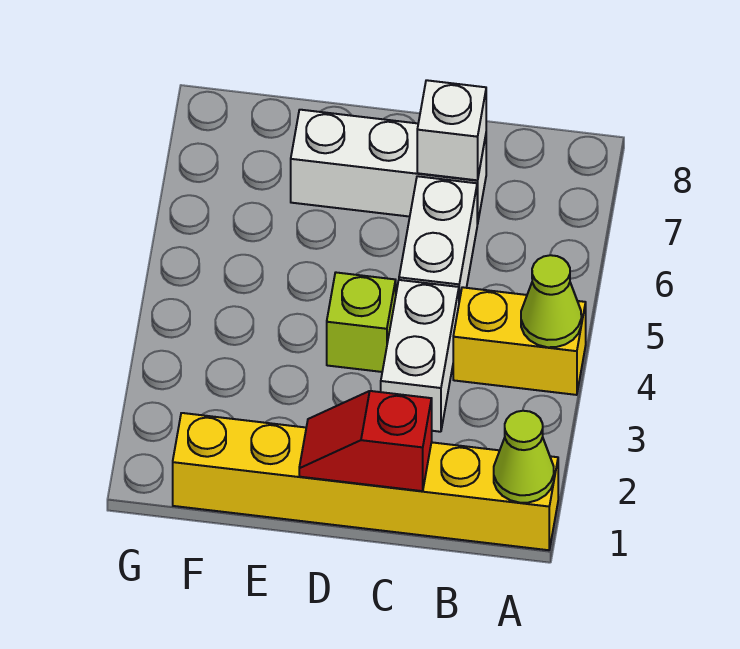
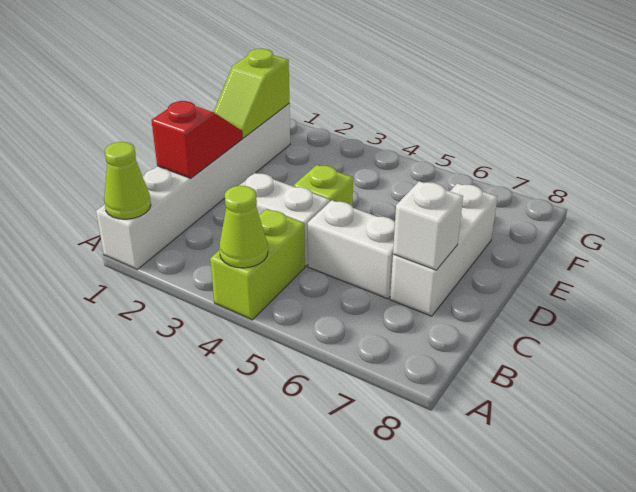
yellow 1x6 brick [173,413,558,550] -> white 1x6 brick [96,104,290,269]
yellow 1x2 brick [453,287,586,395] -> lime 1x2 brick [210,209,305,320]
none -> lime 1x2 slope [214,49,289,138]

